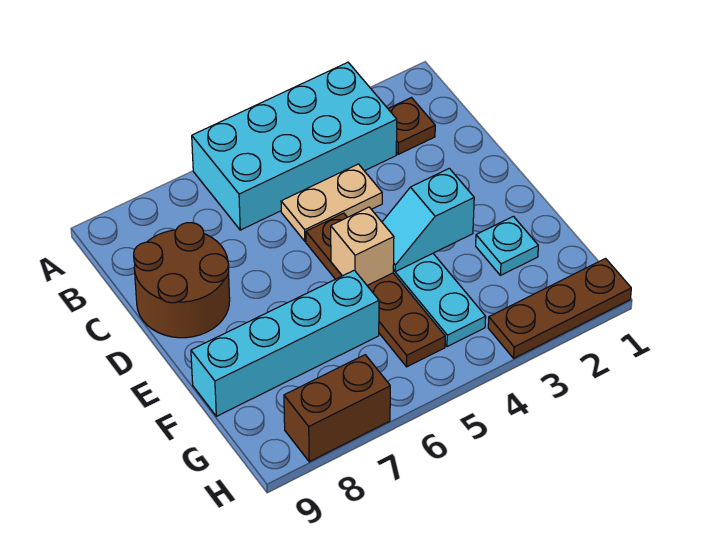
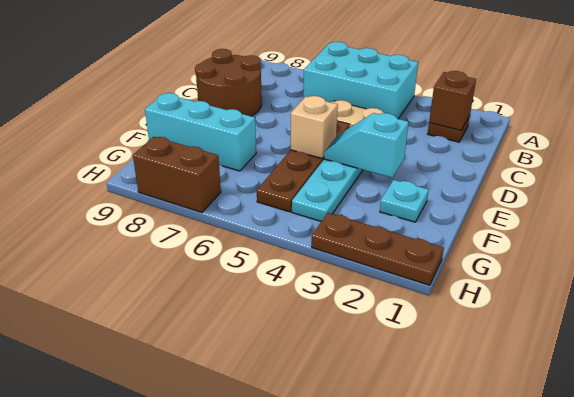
cyan 2x4 brick [192,62,397,230] -> cyan 2x3 brick [303,42,418,119]
none -> brown 1x1 brick [429,71,476,131]
cyan 1x4 brick [191,270,379,416] -> cyan 1x3 brick [145,93,256,171]

